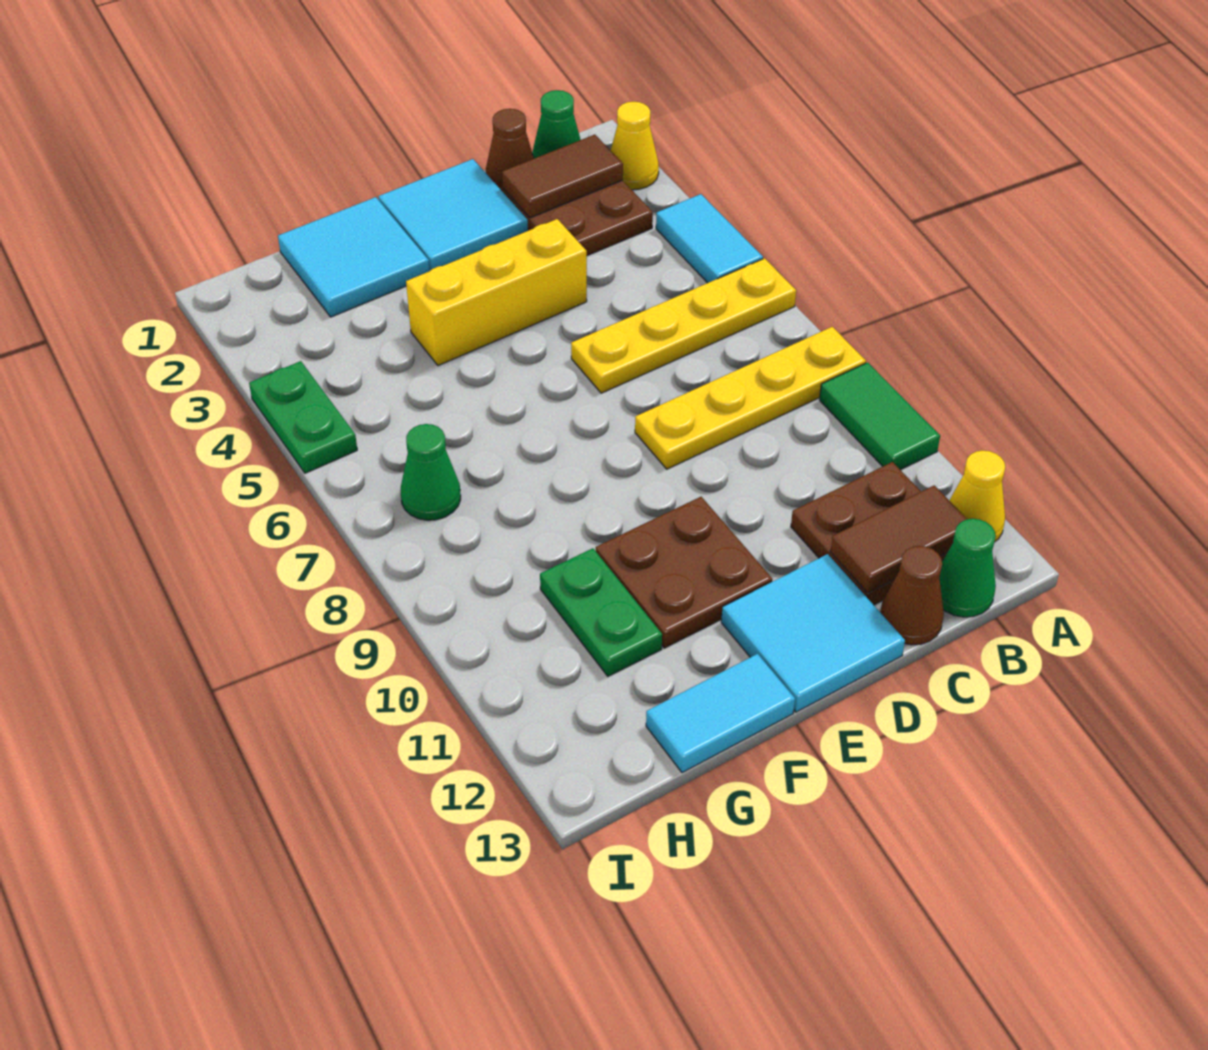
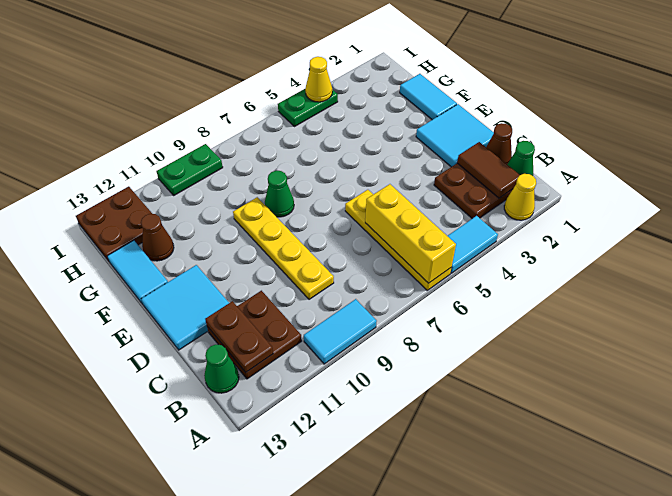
yellow 1x4 plate [635,327,866,469] -> yellow 1x4 plate moved to [233,197,334,299]
green 1x2 tile [820,362,940,470] -> cyan 1x2 tile [304,299,377,364]
yellow 1x1 cone [949,451,1005,542] -> yellow 1x1 cone moved to [305,57,332,102]
brown 1x2 tile [830,485,967,593] -> brown 1x2 plate [205,301,273,372]
brown 1x1 cone [880,546,944,645] -> brown 1x1 cone moved to [141,214,174,261]
yellow 1x3 brick [406,219,587,366] -> yellow 1x3 brick moved to [365,184,456,283]
brown 2x2 plate [596,497,772,648] -> brown 2x2 plate moved to [76,187,152,261]
cyan 2x2 tile [278,197,430,317] -> cyan 1x2 tile [400,74,457,120]
green 1x2 plate [540,548,662,676] -> green 1x2 plate moved to [157,144,223,195]
green 1x1 cone [401,424,461,520] -> green 1x1 cone moved to [265,171,294,217]

